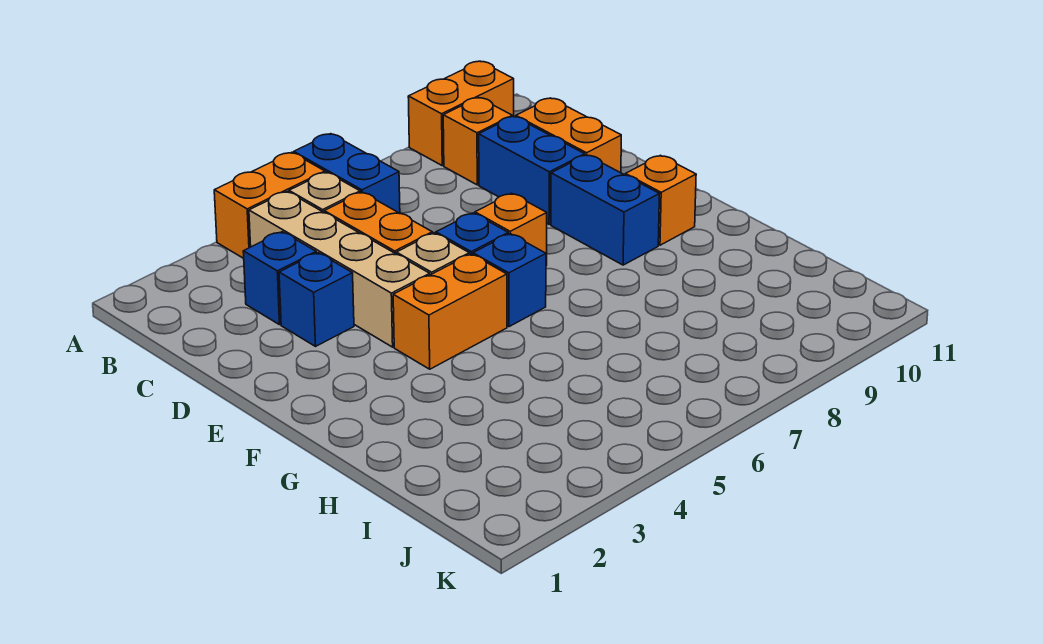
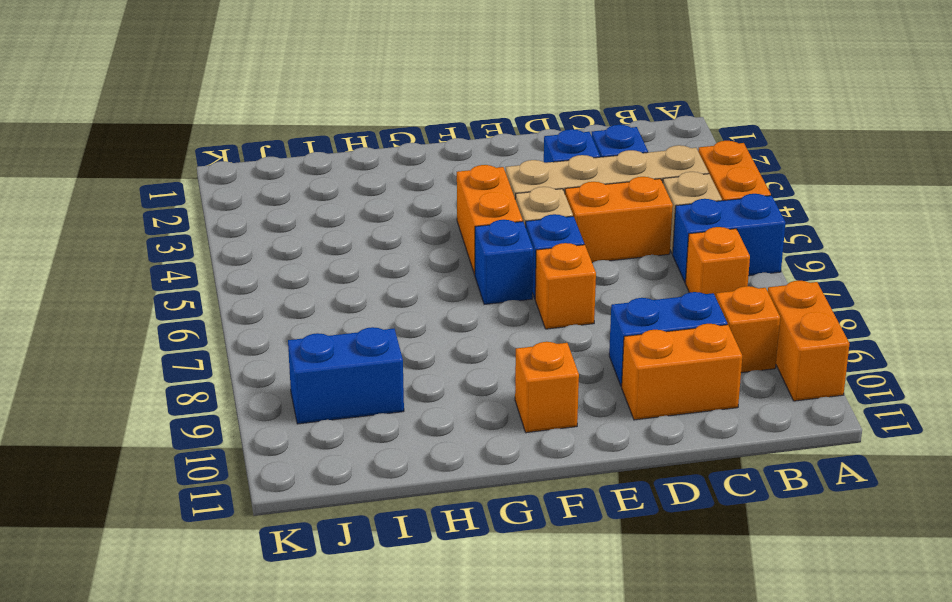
none -> orange 1x1 brick [685,227,750,297]
blue 1x2 brick [551,155,659,265] -> blue 1x2 brick moved to [288,327,404,424]

